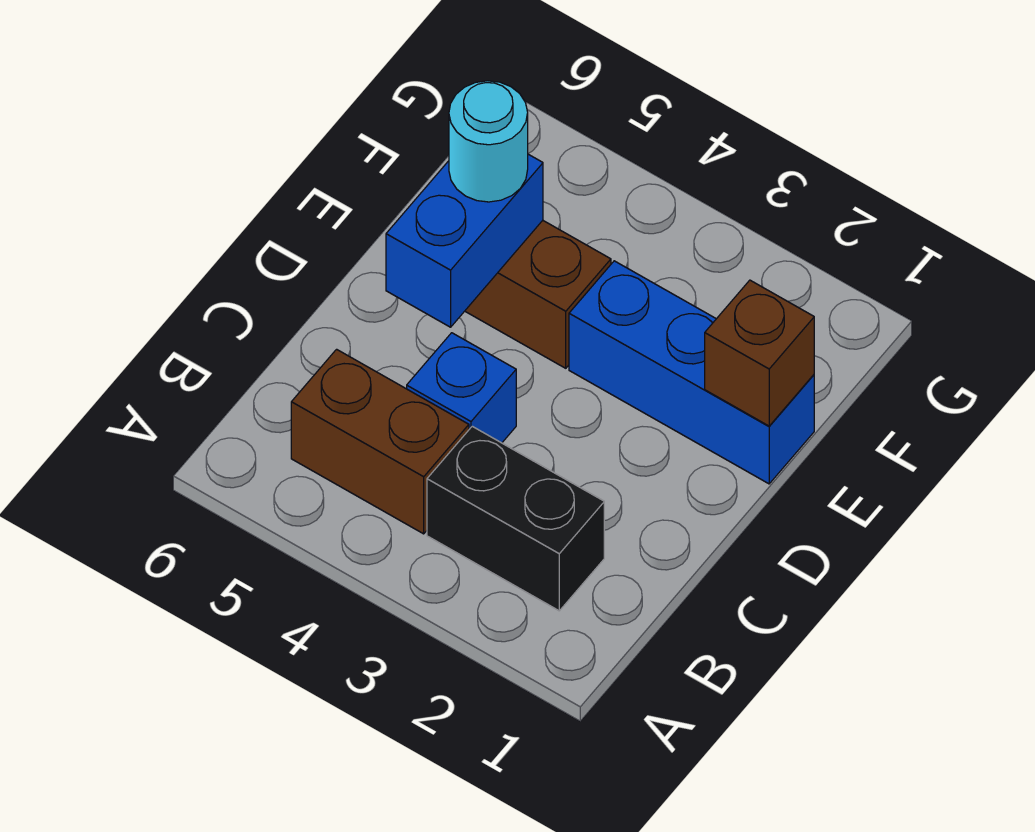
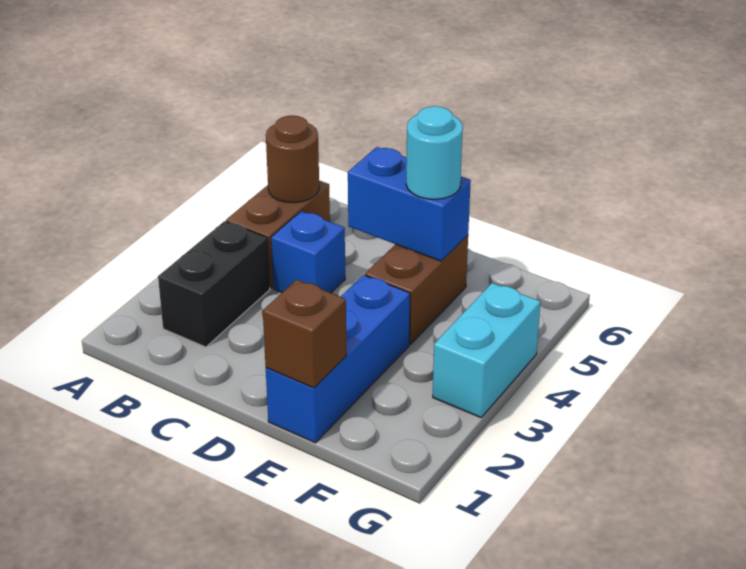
none -> brown 1x1 round brick [266,116,319,203]
none -> cyan 1x2 brick [433,283,540,417]

